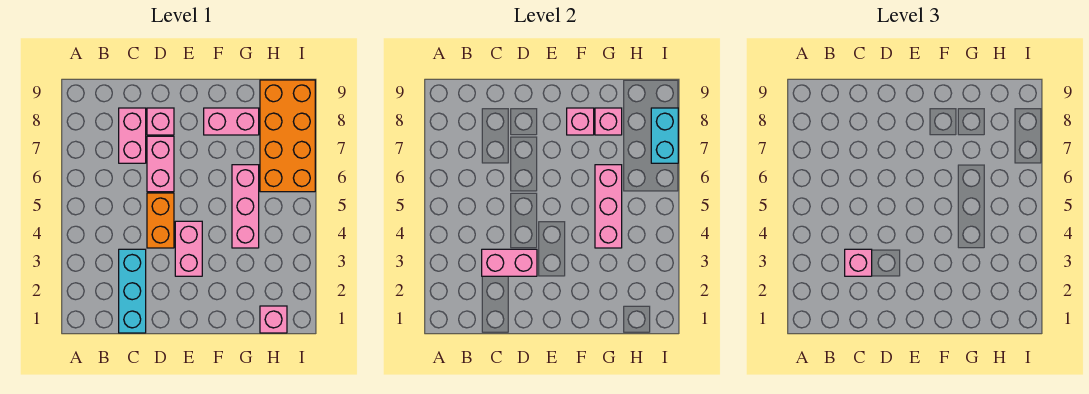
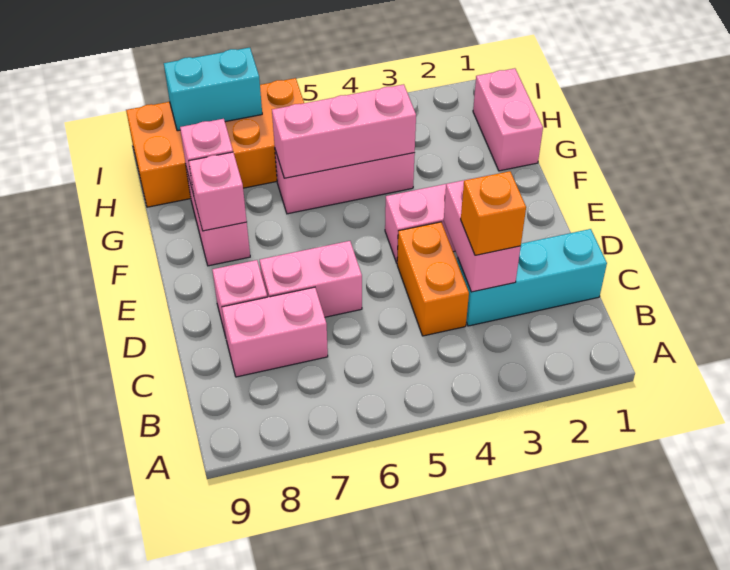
pink 1x1 brick [845,249,872,276] -> orange 1x1 brick [461,171,526,255]
orange 1x2 brick [147,193,174,248] -> orange 1x2 brick turned to [397,222,469,336]
pink 1x1 brick [260,306,287,333] -> pink 1x2 brick [473,68,543,171]

